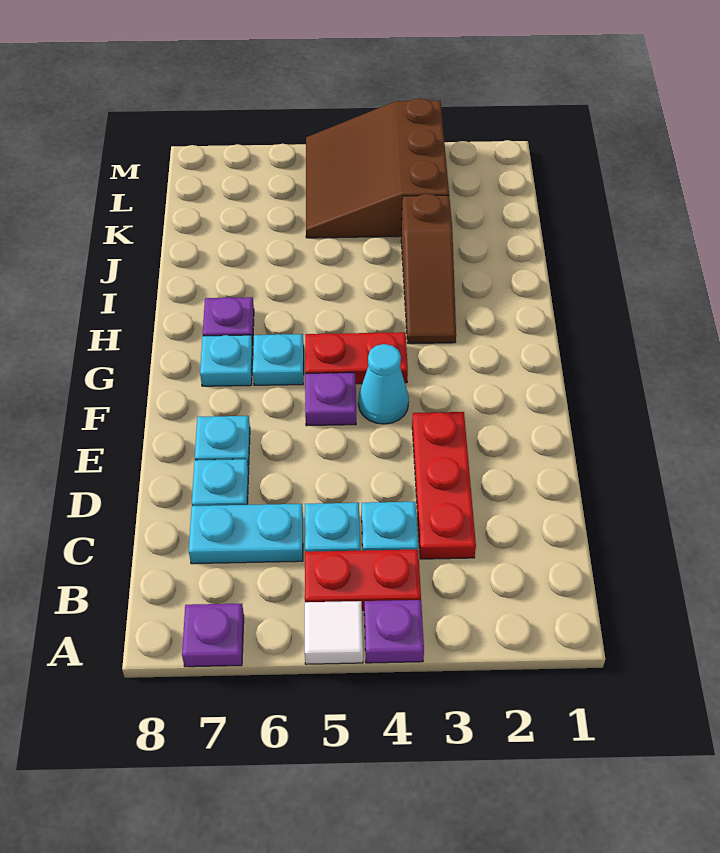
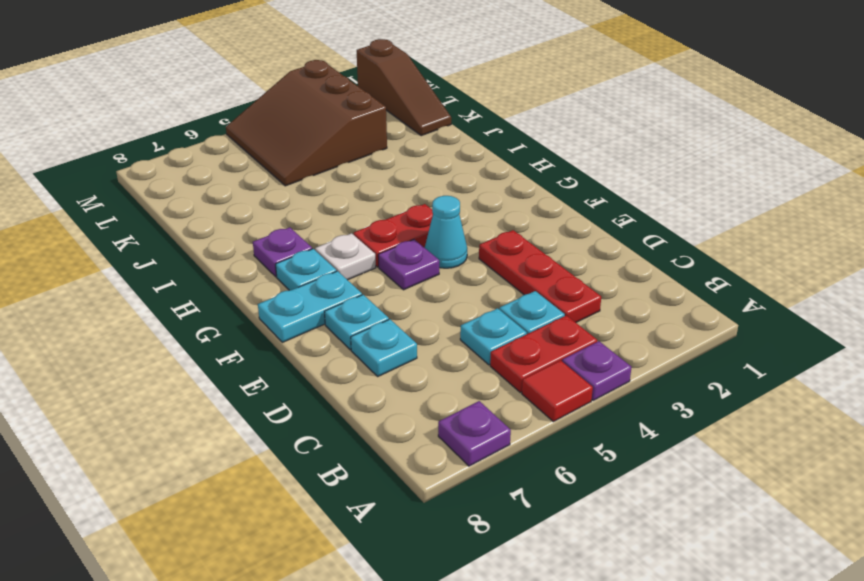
white 1x1 tile [305,601,363,664] -> red 1x1 tile [522,360,593,422]
cyan 1x2 plate [189,504,303,564] -> cyan 1x2 plate moved to [258,271,362,342]
cyan 1x1 plate [253,334,304,385] -> white 1x1 plate [315,233,376,280]
brown 1x3 slope [401,194,456,344] -> brown 1x3 slope moved to [357,39,451,136]

